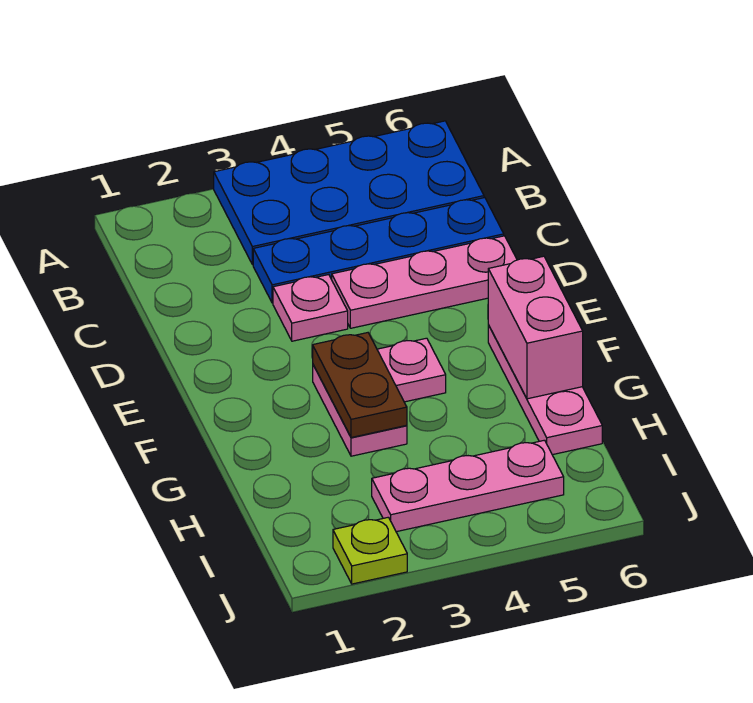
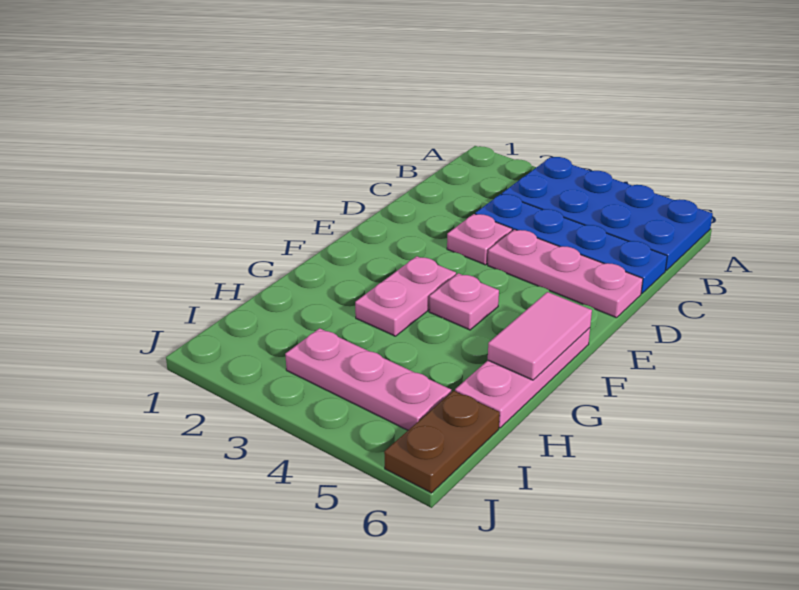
brown 1x2 plate [313,333,407,438] -> brown 1x2 plate moved to [384,391,500,493]
pink 1x2 brick [488,256,583,399] -> pink 1x2 tile [488,292,592,380]
lime 1x1 plate [333,517,407,584] -> none

